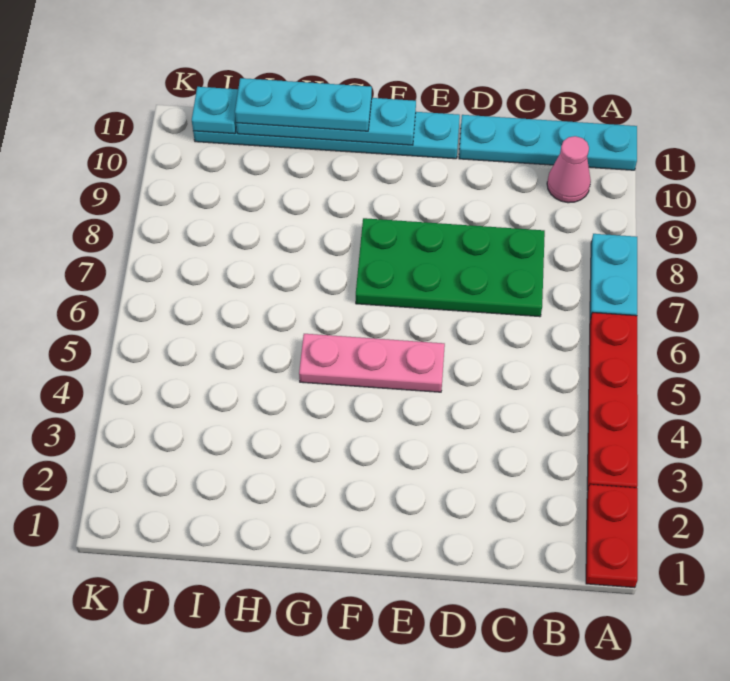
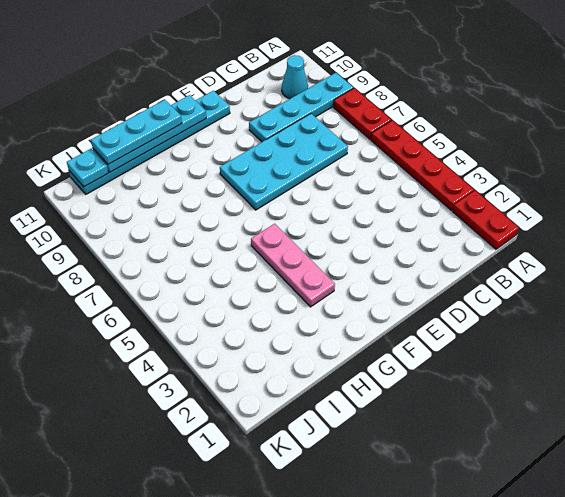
cyan 1x2 plate [590,234,637,319] -> red 1x2 plate [333,88,391,139]
cyan 1x4 plate [459,115,637,170] -> cyan 1x4 plate moved to [249,73,353,142]
pink 1x1 cone [547,136,591,203] -> cyan 1x1 cone [282,55,308,99]
green 2x4 plate [356,218,545,317] -> cyan 2x4 plate [220,114,348,210]
pink 1x3 plate [299,334,445,392] -> pink 1x3 plate turned to [251,224,335,307]

